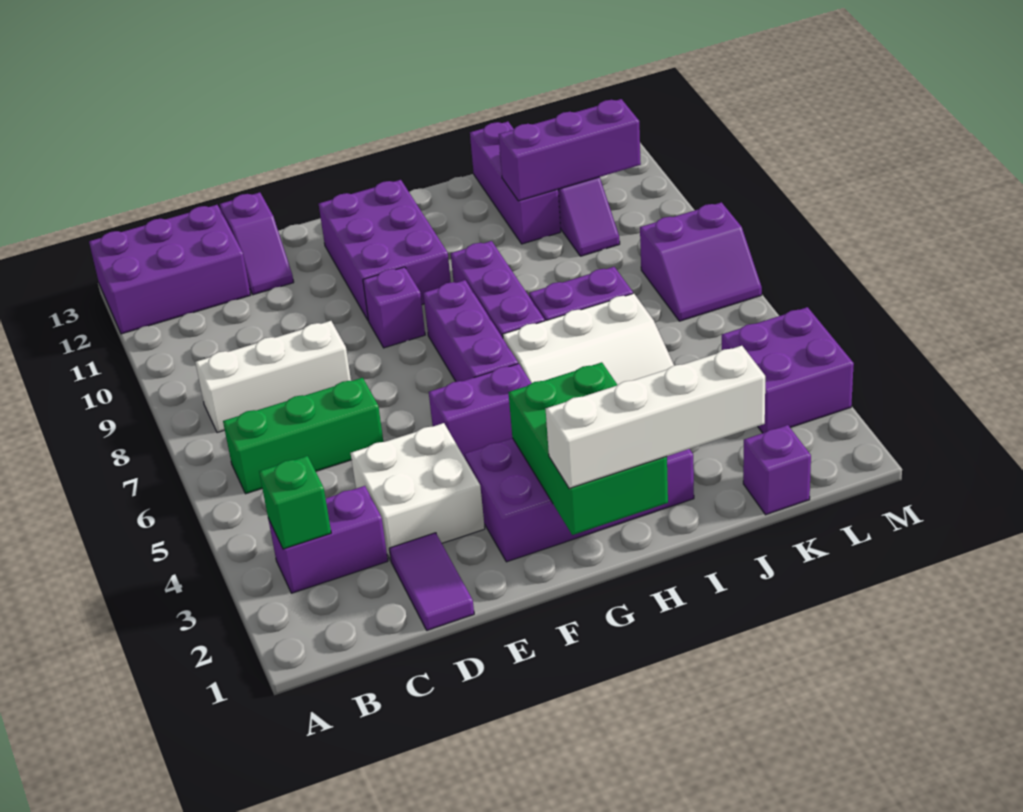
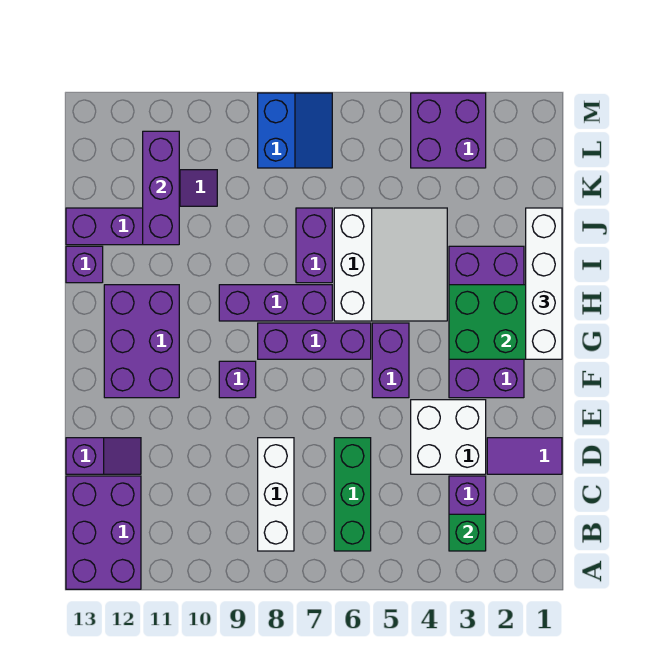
purple 2x3 brick [319,180,451,321] -> purple 2x3 brick turned to [104,285,179,398]
purple 1x1 brick [743,425,811,515] -> purple 1x1 brick moved to [66,246,103,283]
purple 2x2 slope [640,202,762,321] -> blue 2x2 slope [258,93,332,168]

